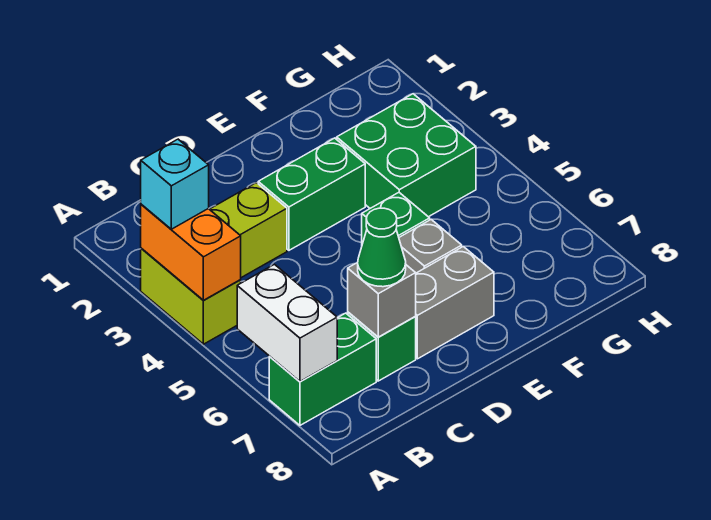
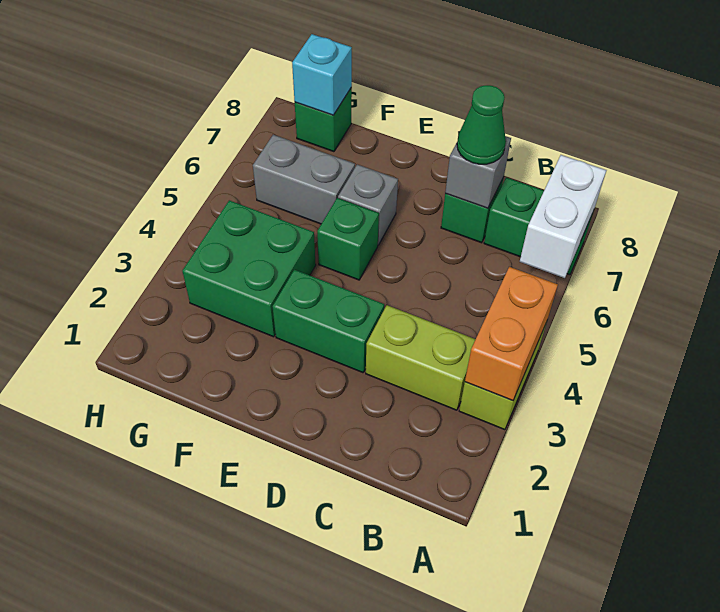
cyan 1x1 brick [141,139,209,229] -> cyan 1x1 brick moved to [292,34,352,115]
grey 1x2 brick [415,247,494,359] -> grey 1x2 brick moved to [253,135,355,224]
none -> green 1x1 brick [295,88,352,152]

